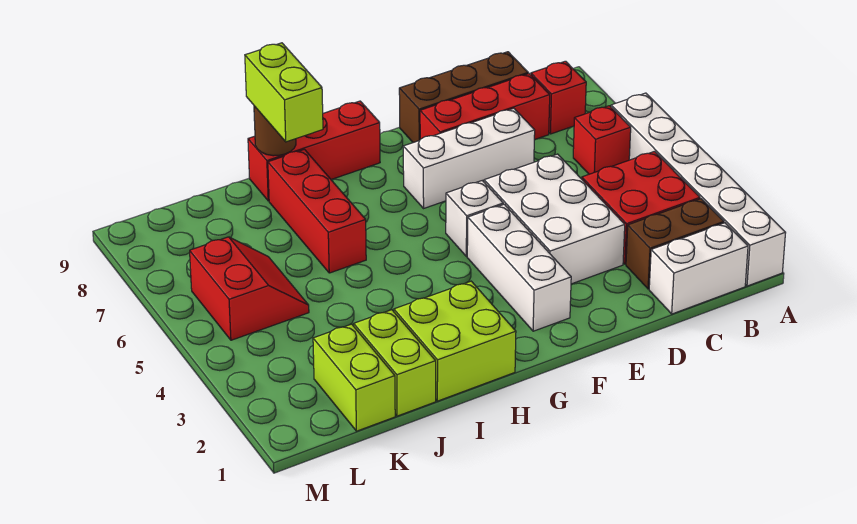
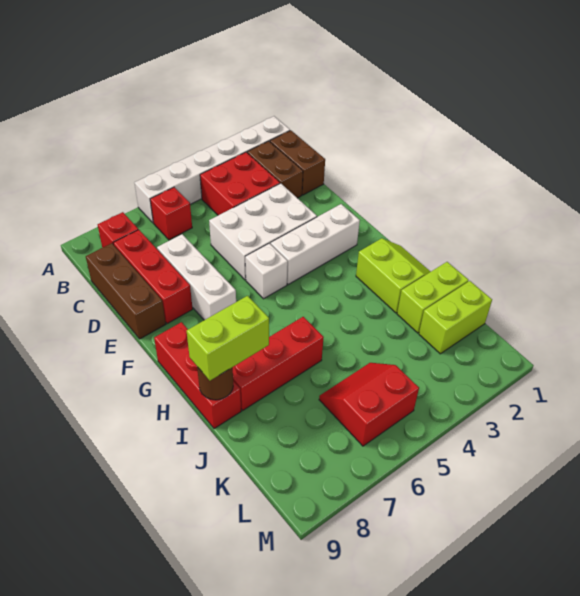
white 1x2 brick [649,223,748,314] -> brown 1x2 brick [270,130,325,195]
lime 2x2 brick [394,281,516,401] -> lime 2x2 slope [356,238,431,313]

